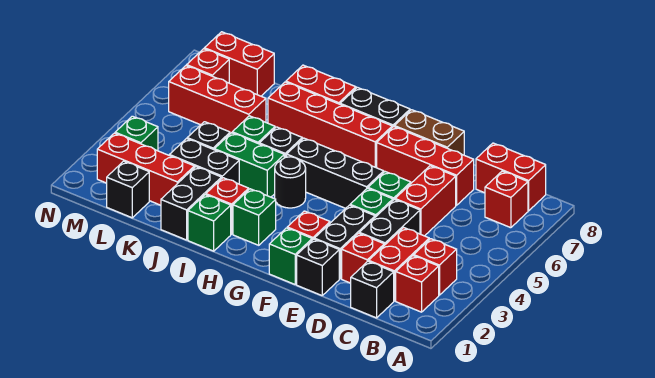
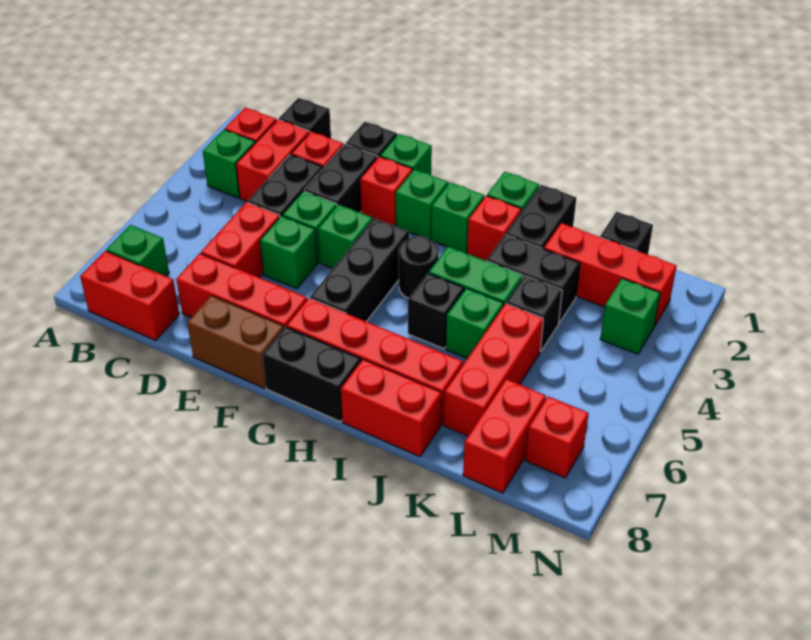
red 1x1 brick [414,239,457,295] -> green 1x1 brick [203,130,255,198]
red 1x1 brick [485,171,528,228] -> green 1x1 brick [106,225,169,276]
none -> green 1x1 brick [318,205,373,268]
black 1x3 brick [287,138,384,208] -> black 1x3 brick turned to [310,218,409,322]
none -> green 1x1 brick [396,169,448,239]
red 1x3 brick [169,66,266,134] -> red 1x3 brick turned to [444,304,543,436]
red 1x2 brick [204,32,274,96] -> red 1x2 brick turned to [463,379,546,493]

